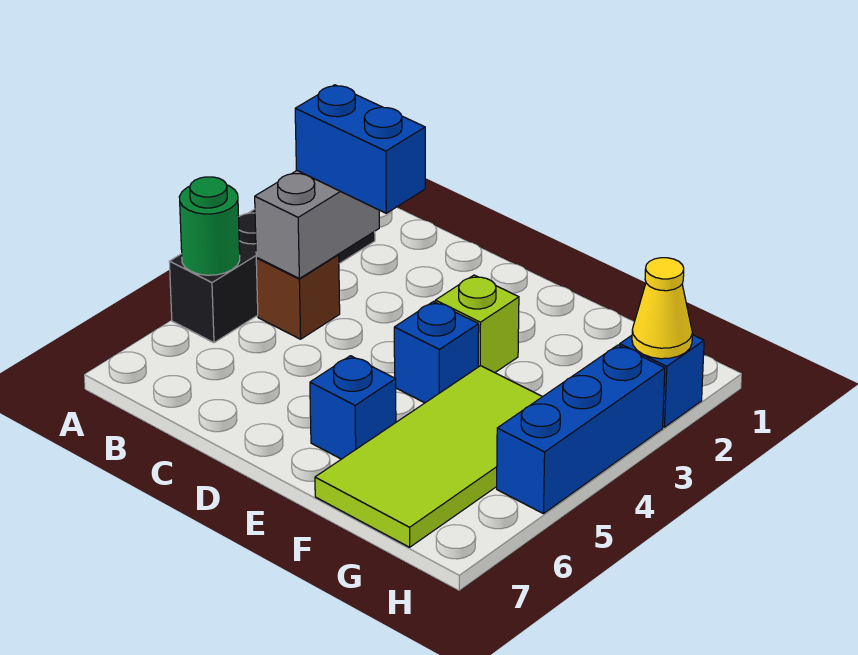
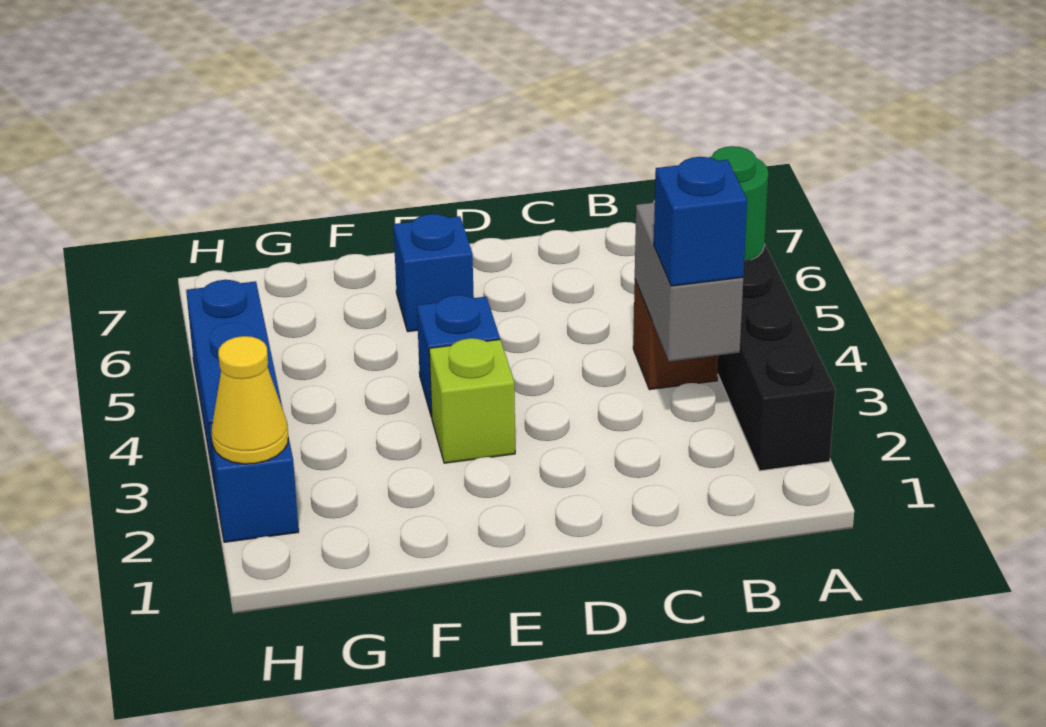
blue 1x2 brick [295,85,425,213] -> blue 1x1 brick [654,157,747,286]
lime 2x4 tile [315,366,542,547] -> none

